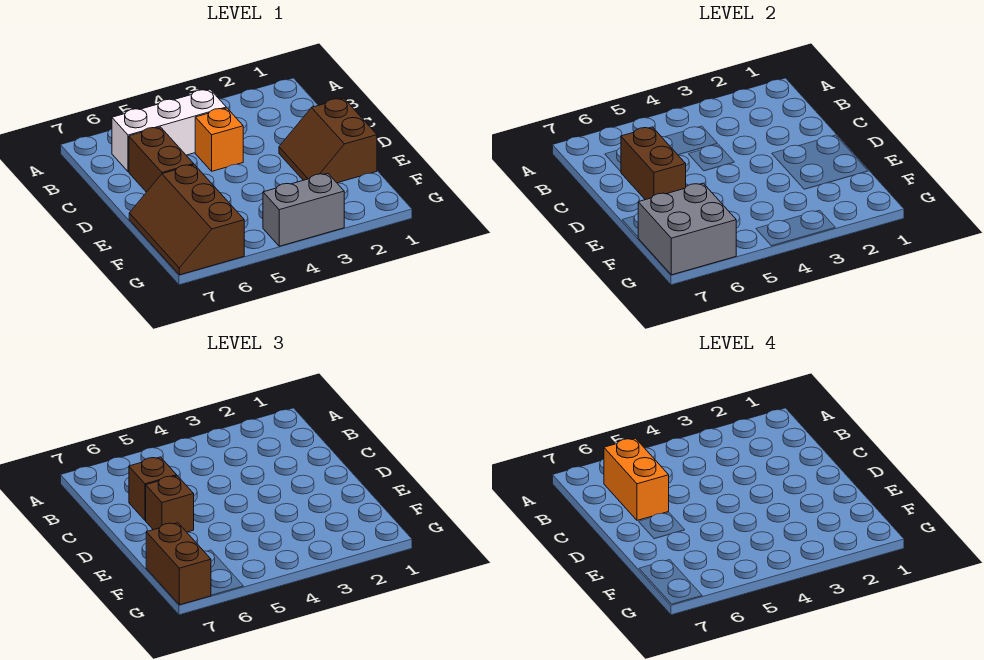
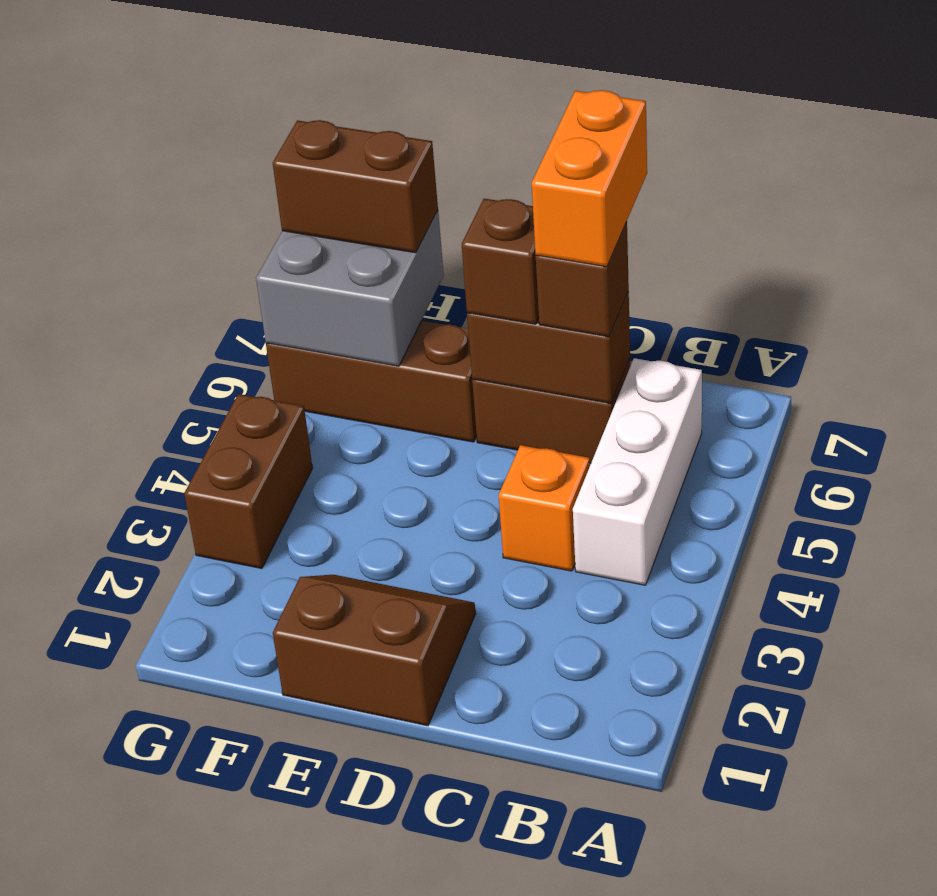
orange 1x2 brick [604,438,669,520] -> orange 1x2 brick turned to [532,90,647,267]
grey 1x2 brick [263,174,344,246] -> brown 1x2 brick [184,394,313,568]

